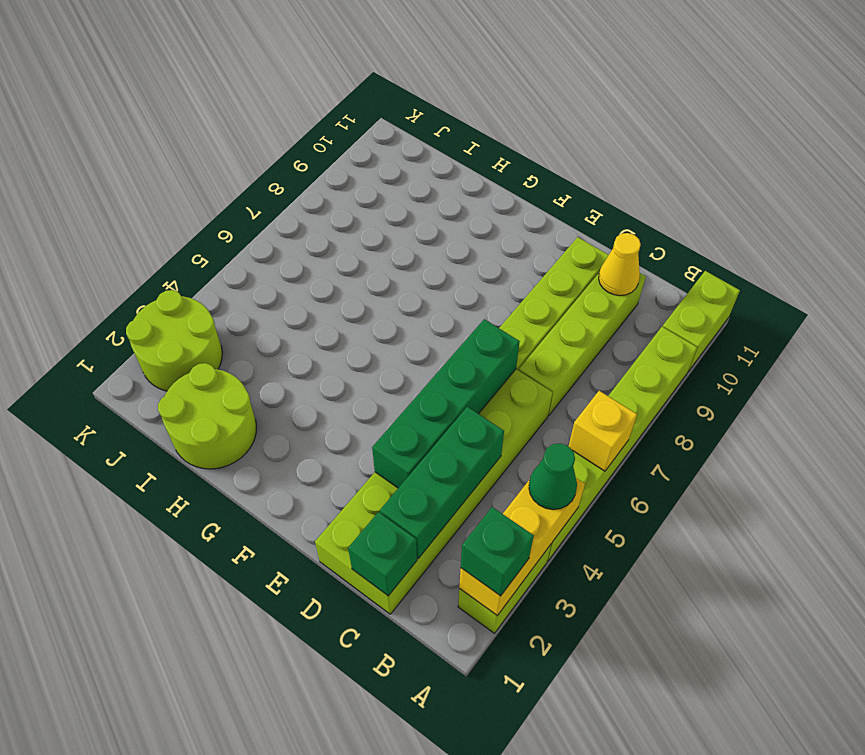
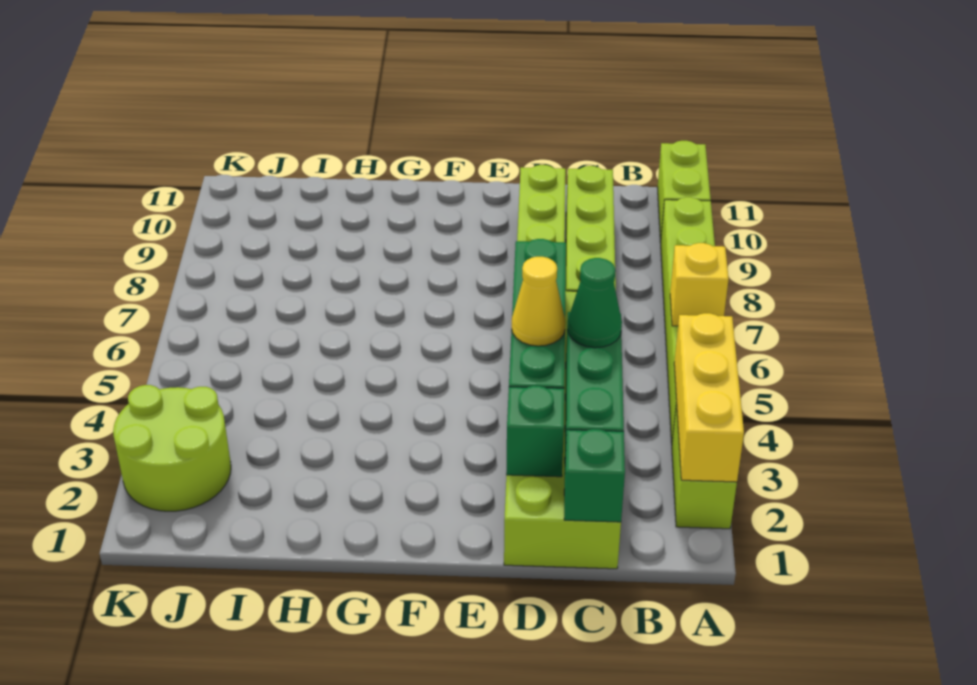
green 1x1 brick [461,507,534,596] -> green 1x1 brick moved to [506,386,564,477]
green 1x1 cone [529,443,577,510] -> green 1x1 cone moved to [568,258,622,348]
yellow 1x1 cone [599,233,641,296] -> yellow 1x1 cone moved to [512,257,565,346]
lime 2x2 round brick [158,363,256,469] -> none

